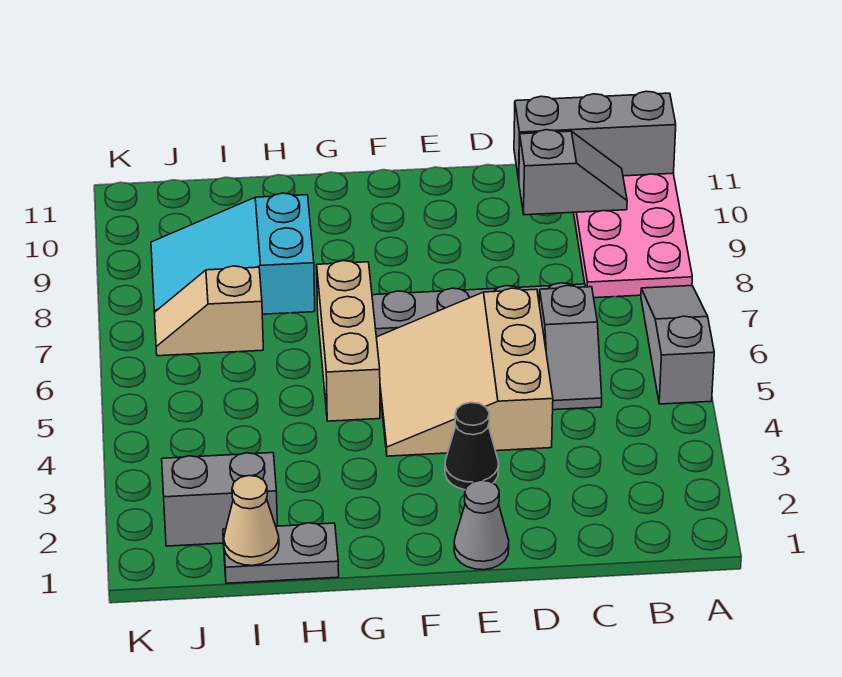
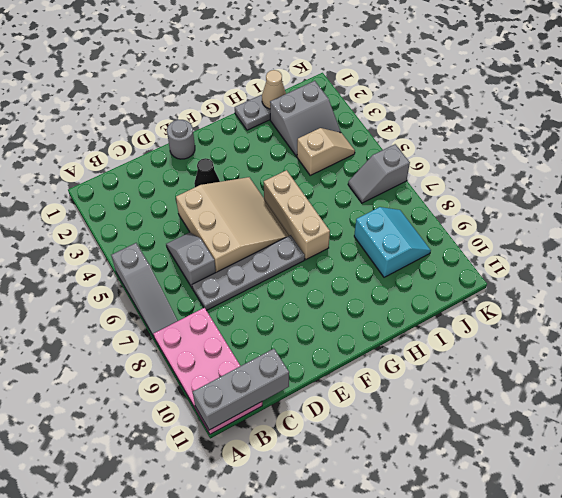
grey 1x2 slope [519,130,627,215] -> grey 1x2 slope moved to [348,144,410,203]
grey 1x1 cone [454,480,509,570] -> grey 1x1 round brick [167,120,195,159]
cyan 2x3 slope [151,193,315,314] -> cyan 2x2 slope [354,207,431,277]
tan 1x2 slope [154,266,263,356] -> tan 1x2 slope moved to [297,128,355,175]

